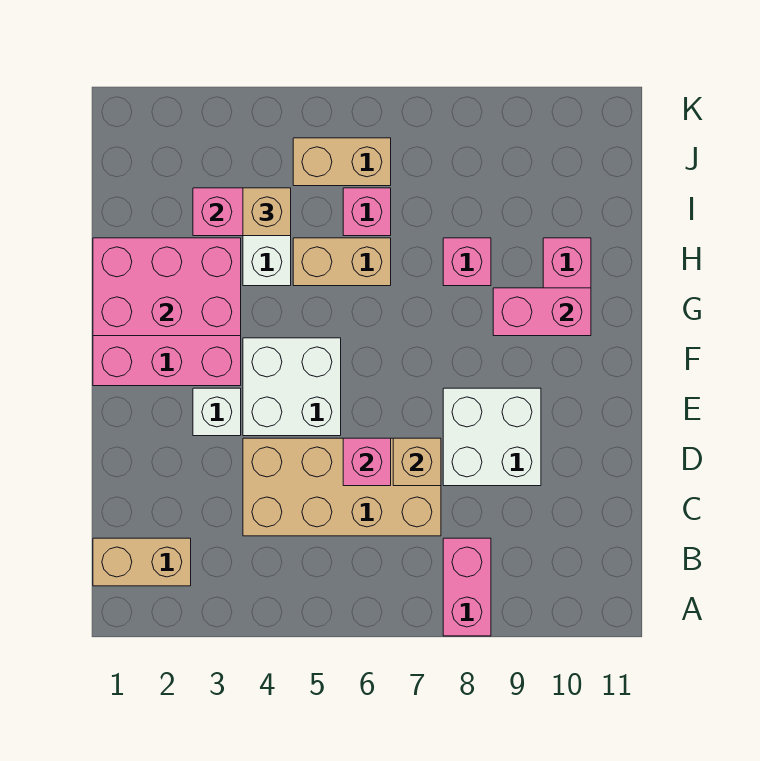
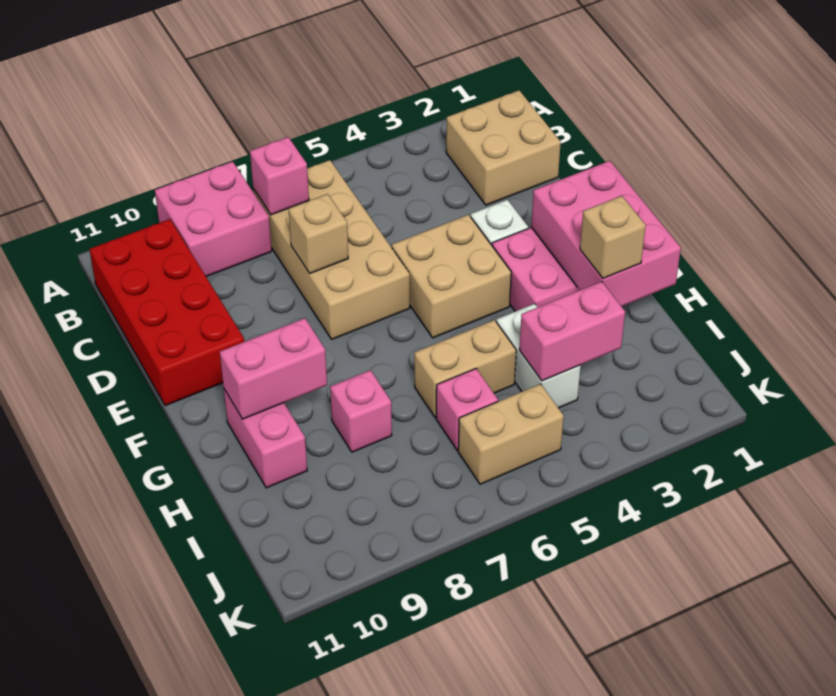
pink 1x2 brick [443,538,491,636] -> pink 2x2 brick [155,161,272,277]
tan 1x2 brick [93,538,191,586] -> tan 2x2 brick [446,90,561,205]
none -> red 2x4 brick [90,219,244,406]
tan 2x4 brick [243,438,441,536] -> tan 2x4 brick turned to [253,160,410,339]
pink 1x1 brick [343,438,391,486] -> pink 1x1 brick moved to [250,137,309,215]
white 2x2 brick [443,388,541,486] -> none
white 2x2 brick [243,338,341,436] -> tan 2x2 brick [392,215,511,338]
pink 2x3 brick [93,238,241,336] -> pink 2x3 brick turned to [531,161,681,306]
tan 1x1 brick [243,188,291,236] -> tan 1x1 brick moved to [580,196,646,278]

